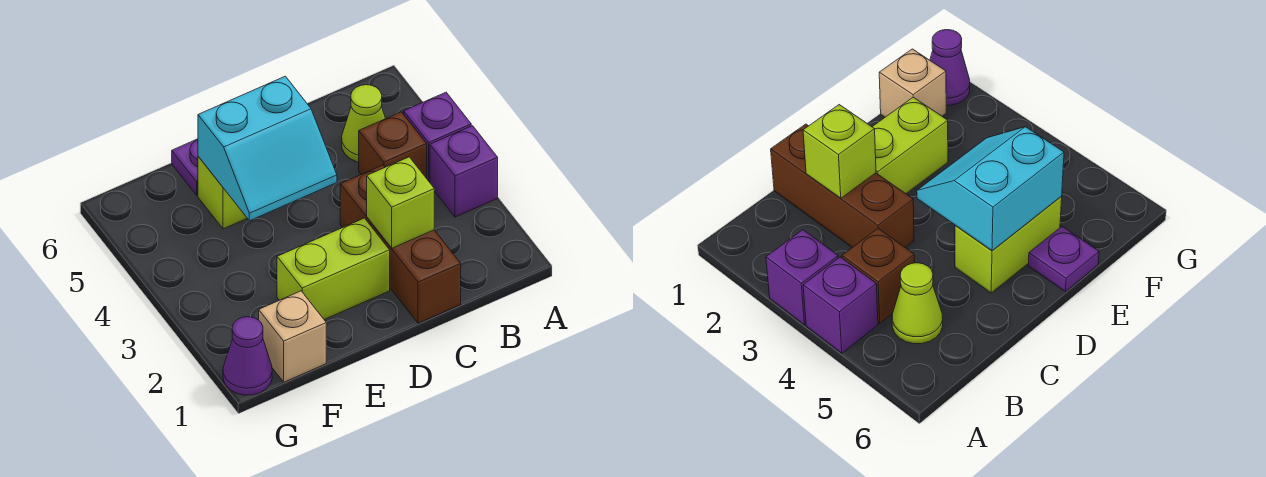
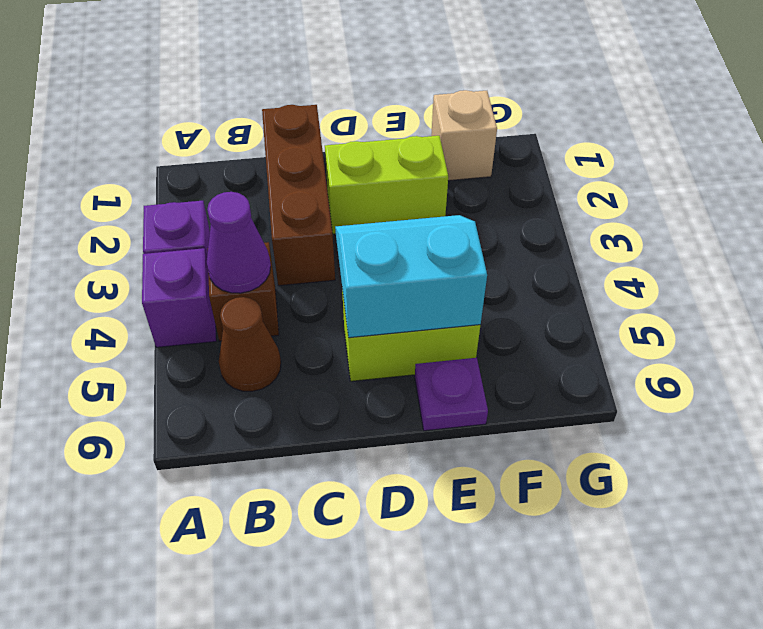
lime 1x1 cone [342,85,386,162] -> brown 1x1 cone [219,297,281,391]
lime 1x1 brick [367,157,434,248] -> none
purple 1x1 cone [223,317,272,395] -> purple 1x1 cone moved to [207,192,271,293]

